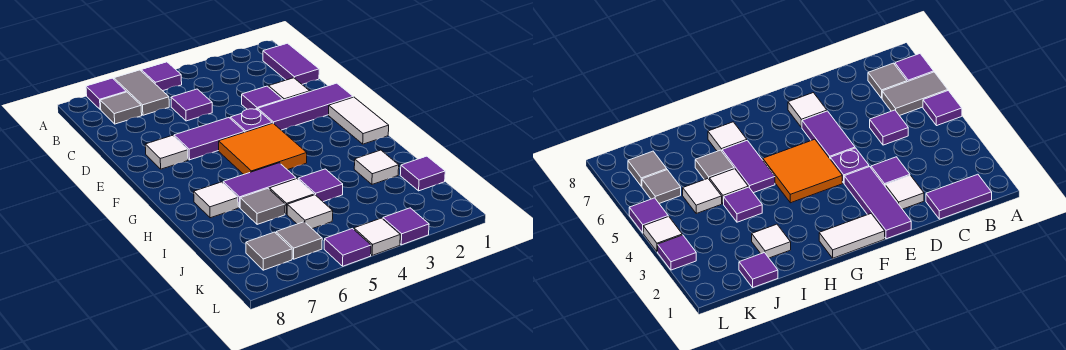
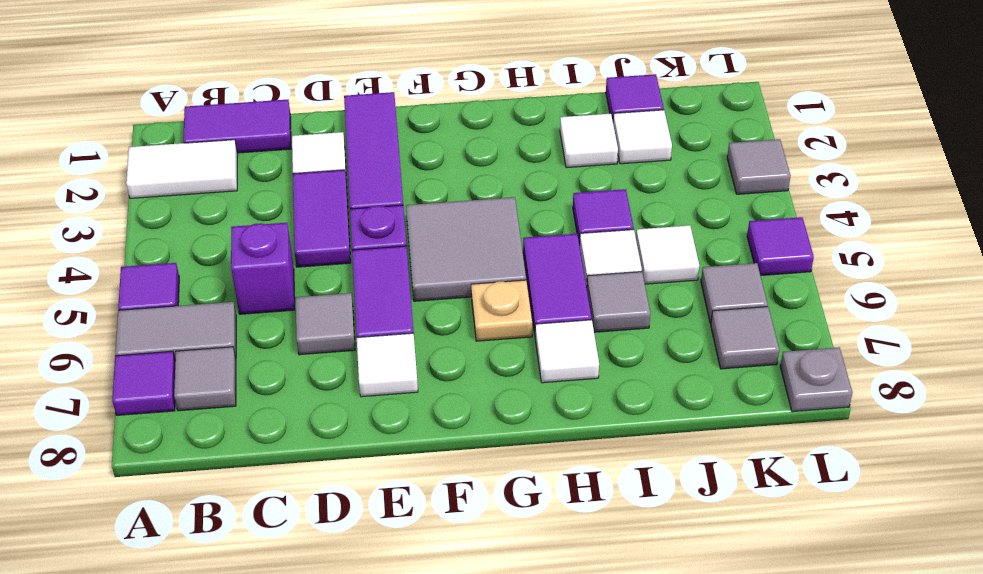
purple 1x1 tile [171,89,212,121] -> purple 1x1 brick [231,223,295,314]
purple 1x1 tile [242,86,283,110] -> purple 1x2 tile [293,170,351,267]
none -> grey 1x1 tile [296,293,355,355]
white 1x2 tile [329,97,389,144] -> white 1x2 tile moved to [126,140,238,198]
orange 2x2 tile [219,123,307,174] -> grey 2x2 tile [406,197,526,301]
none -> tan 1x1 plate [471,280,532,341]
purple 1x1 tile [383,208,429,245] -> grey 1x1 tile [727,139,791,194]
white 1x1 tile [354,218,400,256] -> white 1x1 tile moved to [613,110,672,164]
none -> grey 1x1 plate [780,347,853,412]

